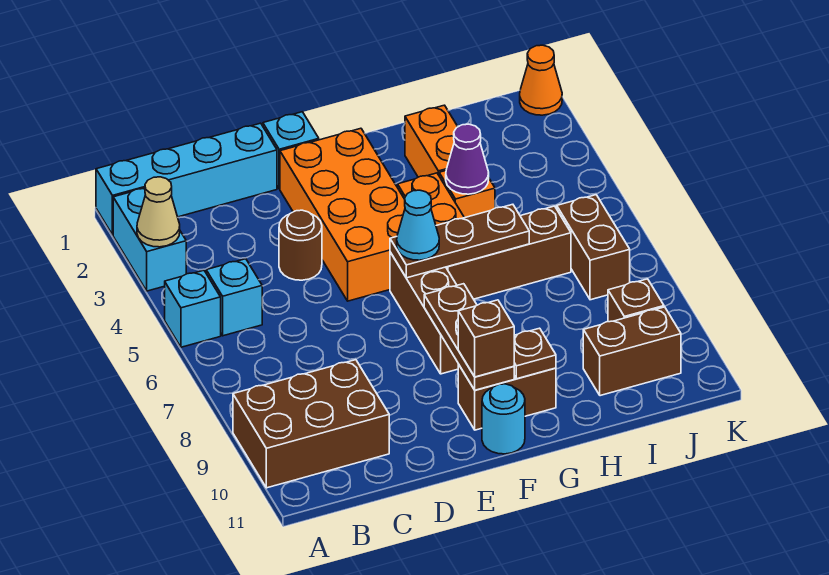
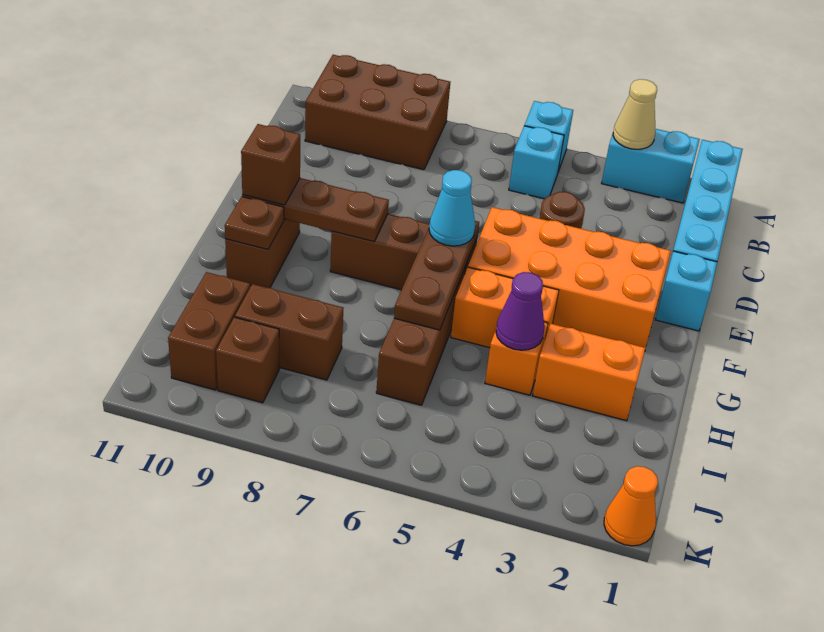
brown 2x3 brick [233,360,389,488] -> brown 2x3 brick turned to [305,55,450,170]
cyan 1x1 round brick [482,384,525,454] -> none
brown 1x2 brick [557,195,630,300] -> brown 1x2 brick moved to [235,284,343,380]

